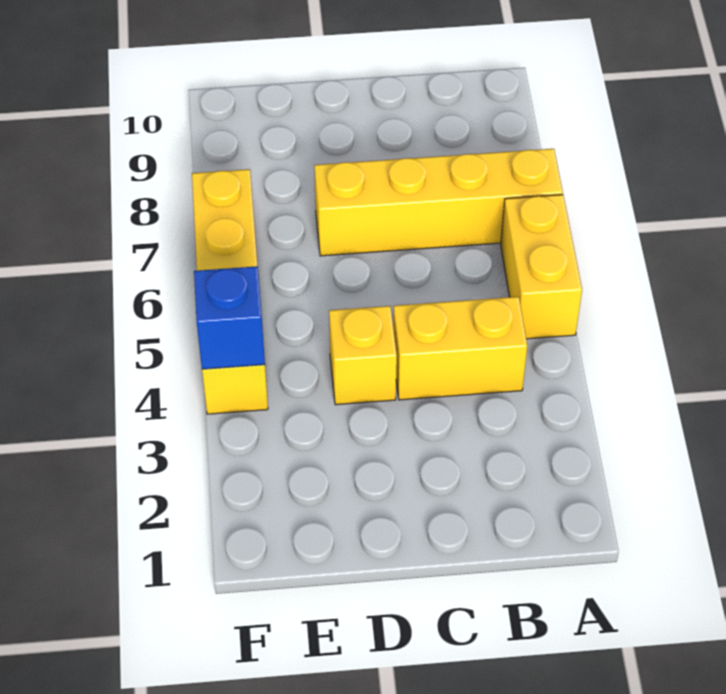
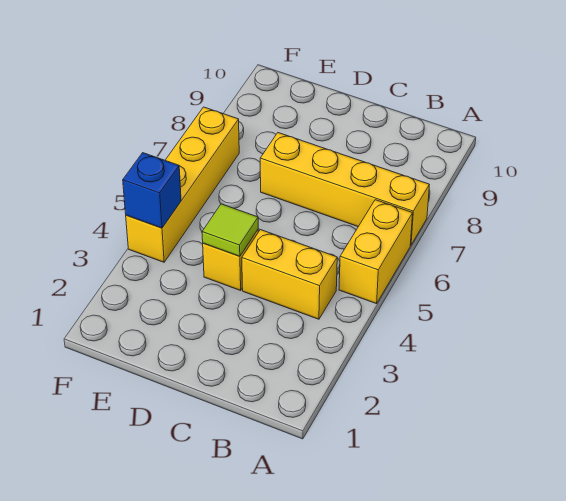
none -> lime 1x1 tile [202,204,258,256]

